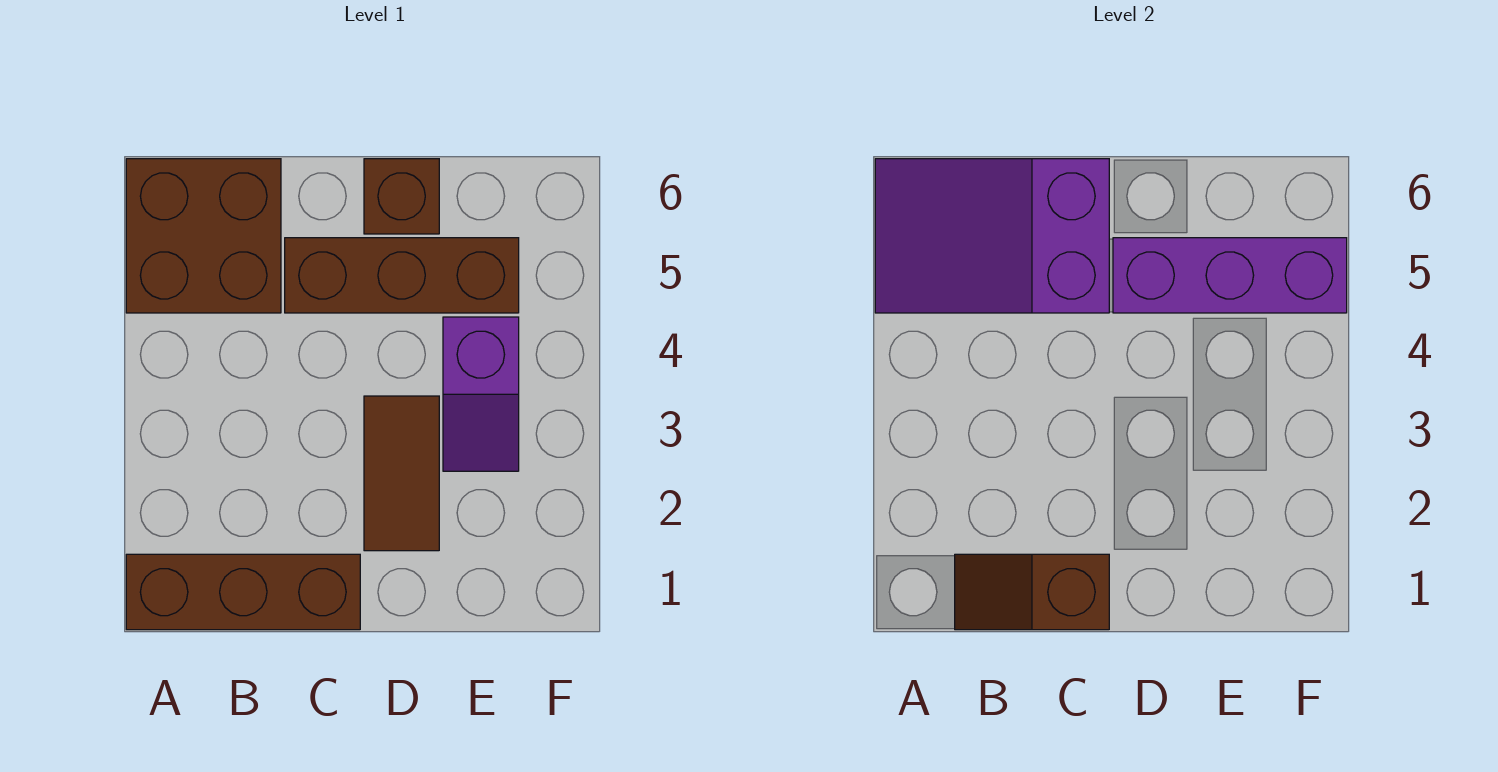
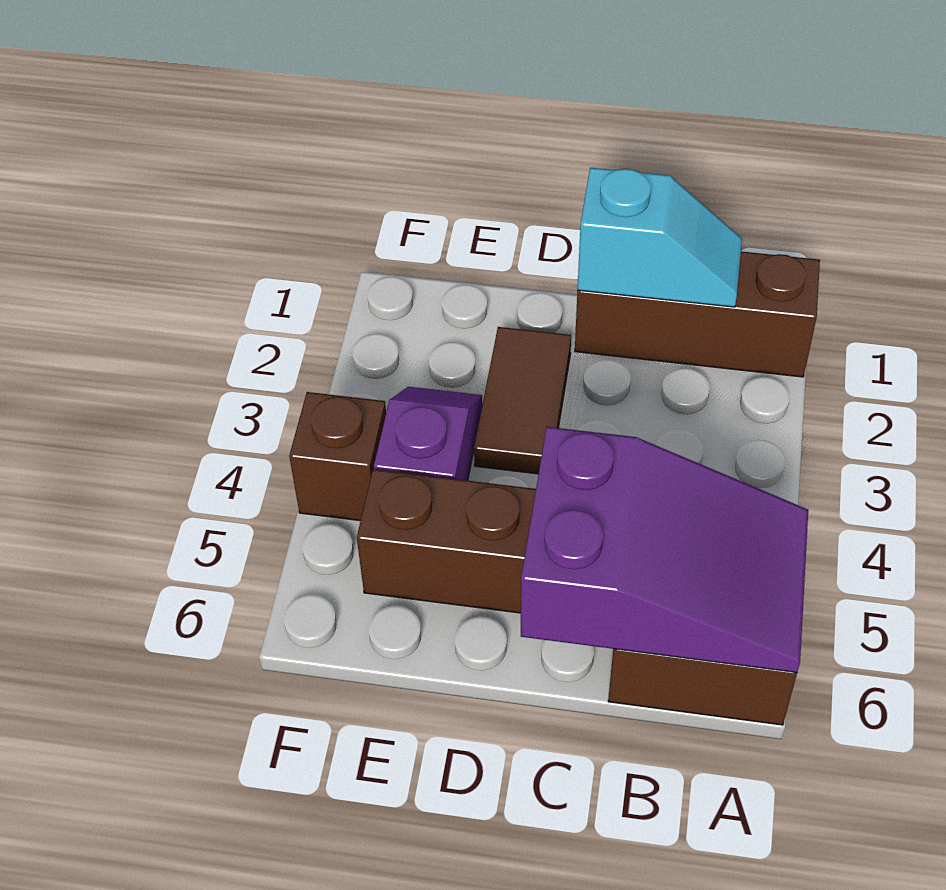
brown 1x2 slope [955,554,1109,630] -> cyan 1x2 slope [578,168,742,307]
purple 1x3 brick [1113,238,1347,313] -> none
brown 1x1 brick [364,159,439,234] -> brown 1x1 brick moved to [289,392,386,521]

